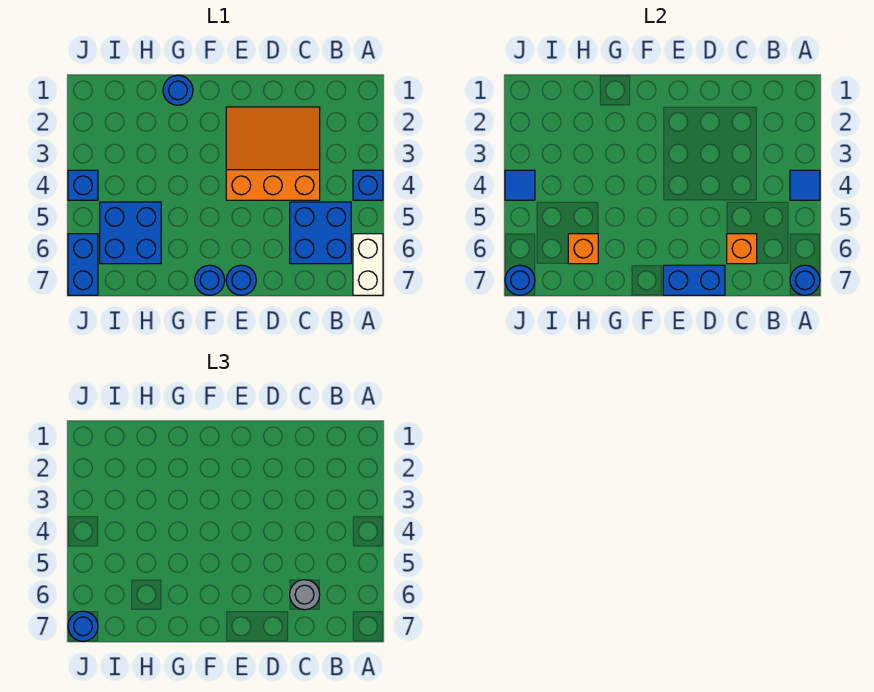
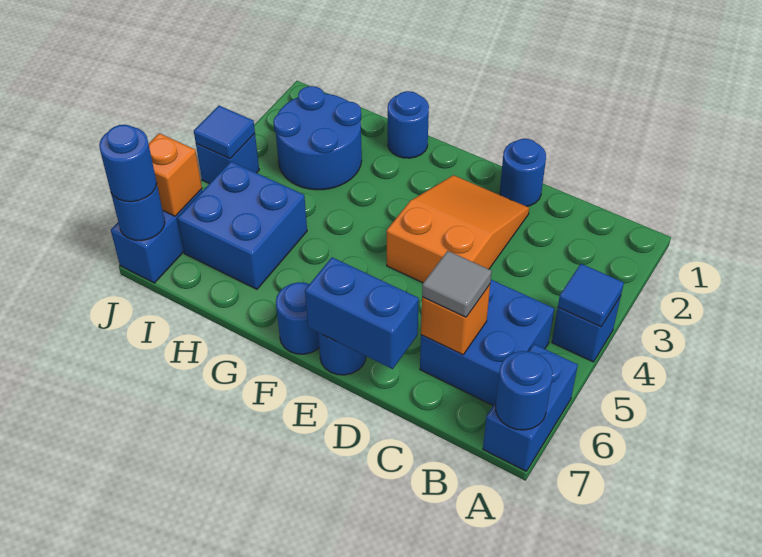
white 1x2 brick [353,234,383,295] -> blue 1x2 brick [483,344,578,471]
orange 3x3 slope [226,107,320,200] -> orange 2x3 slope [387,175,529,283]
grey 1x1 round brick [290,580,320,610] -> grey 1x1 tile [422,251,492,317]
none -> blue 1x1 round brick [500,139,546,206]
none -> blue 2x2 round brick [273,86,362,190]
orange 1x1 brick [568,234,598,264] -> orange 1x1 brick moved to [149,133,202,216]

